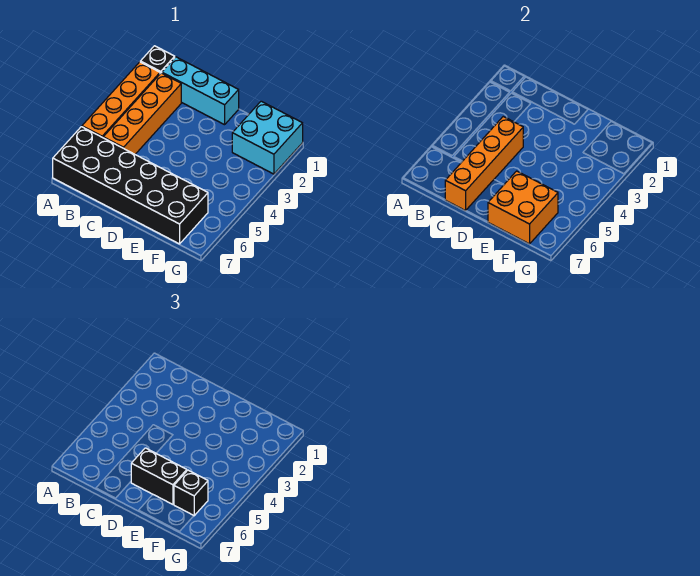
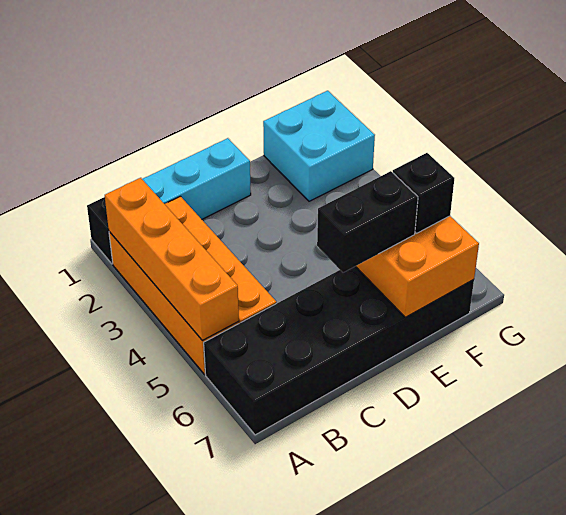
orange 1x4 brick [445,117,523,211] -> orange 1x4 brick moved to [105,178,239,341]

